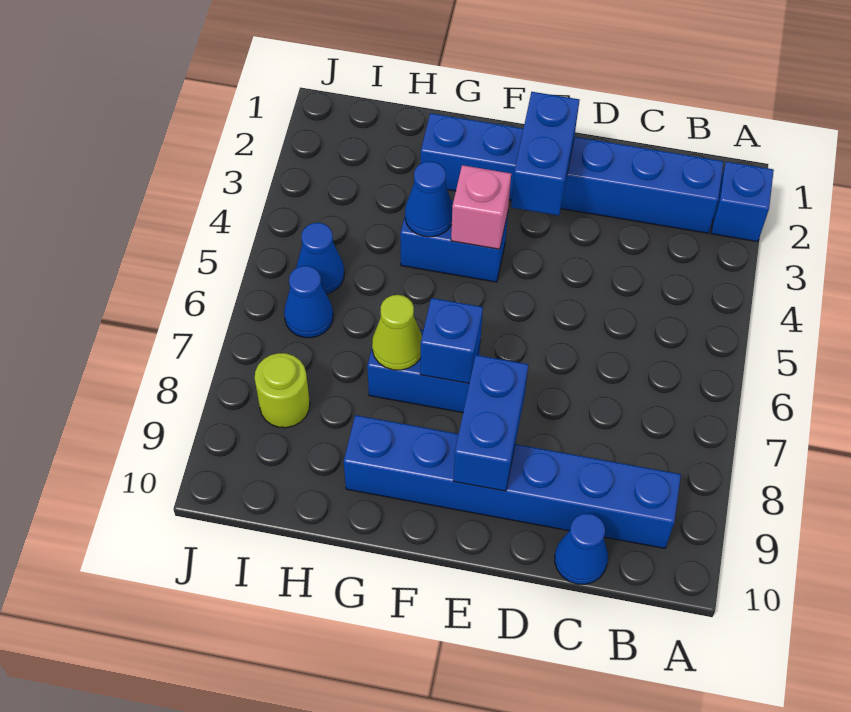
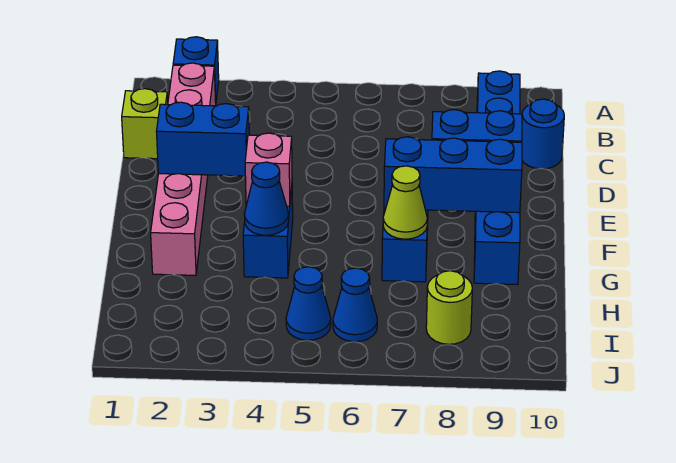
blue 1x6 brick [421,113,723,233] -> pink 1x6 brick [151,63,216,275]
none -> lime 1x1 brick [122,89,168,159]
blue 1x1 cone [555,513,608,584] -> blue 1x1 round brick [522,99,564,169]
blue 1x1 brick [420,298,483,383] -> blue 1x3 brick [384,137,522,213]

